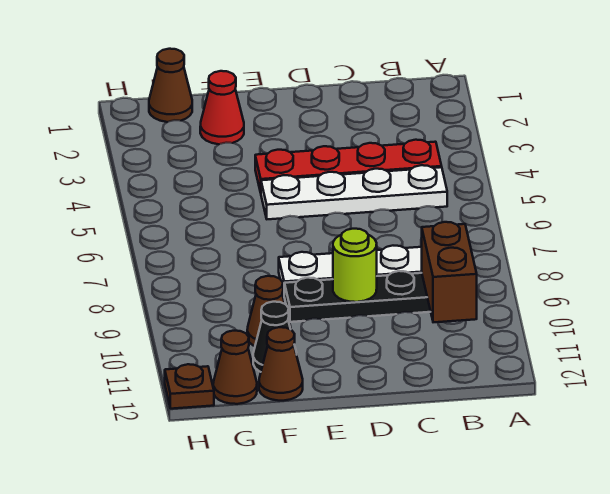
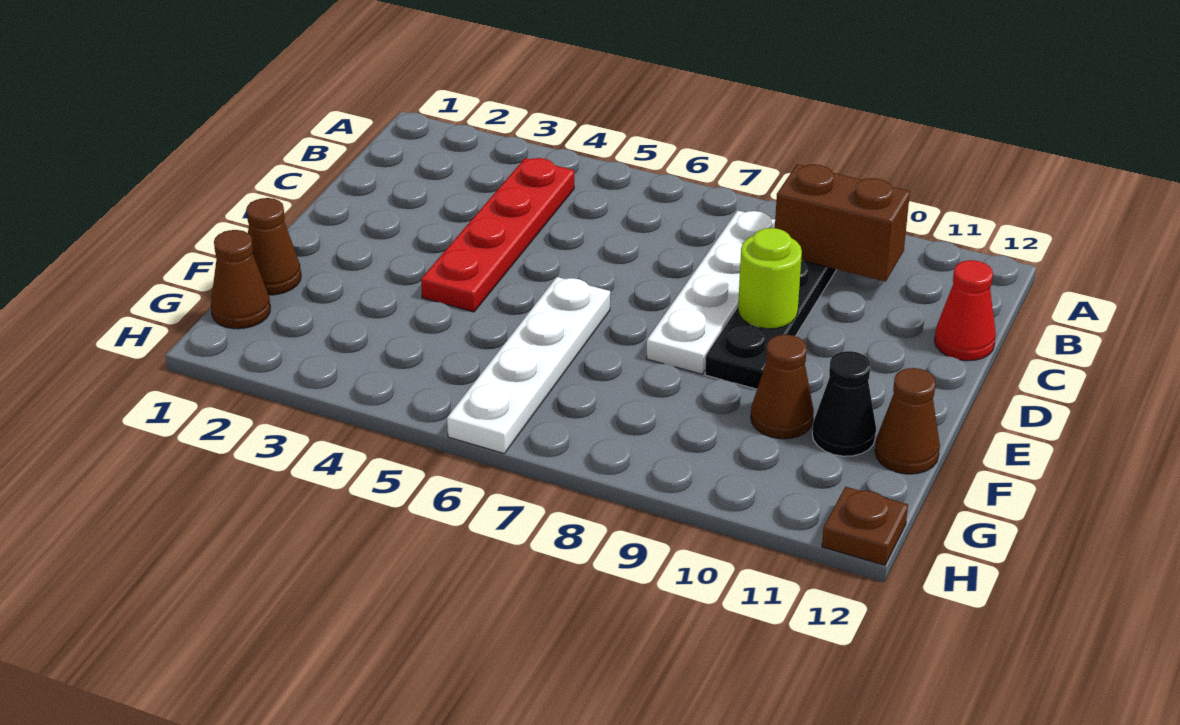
white 1x4 plate [261,165,447,219] -> white 1x4 plate moved to [447,277,610,454]
red 1x1 cone [200,71,244,144] -> red 1x1 cone moved to [934,260,996,361]
brown 1x1 cone [213,331,257,404] -> brown 1x1 cone moved to [246,198,301,295]

